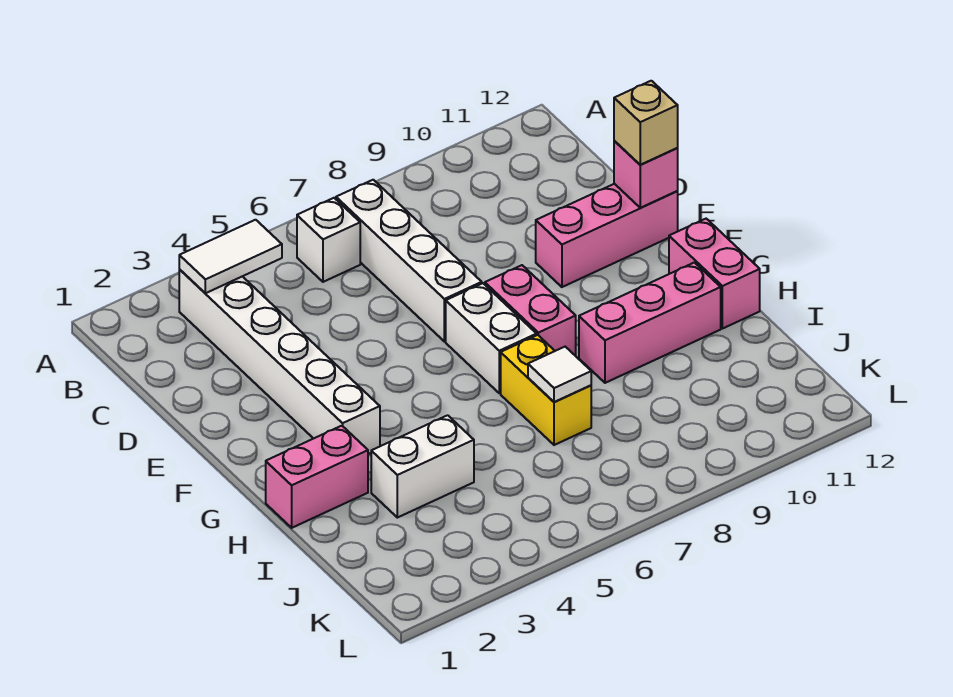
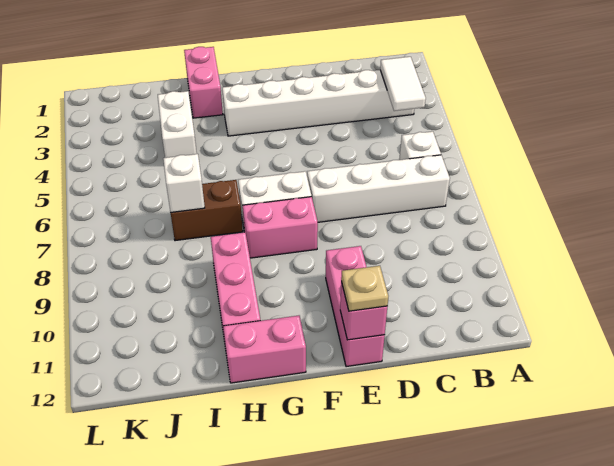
tan 1x1 brick [614,81,678,165] -> tan 1x1 plate [341,266,388,311]
yellow 1x2 brick [501,335,591,445] -> brown 1x2 brick [171,180,243,241]
white 1x1 tile [528,347,591,402] -> white 1x1 brick [163,154,205,212]

